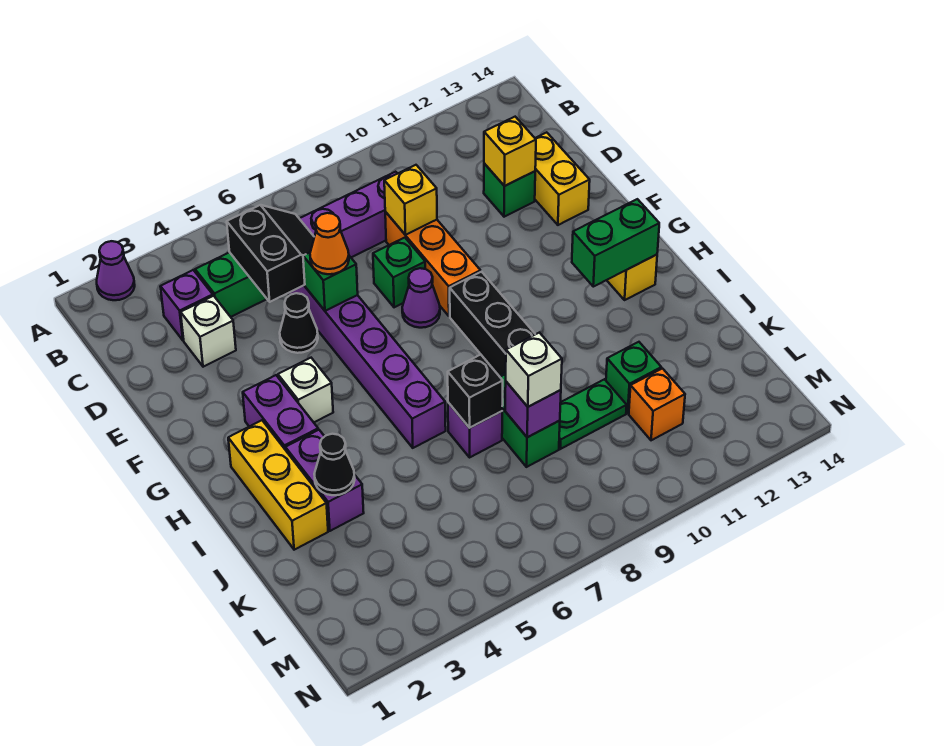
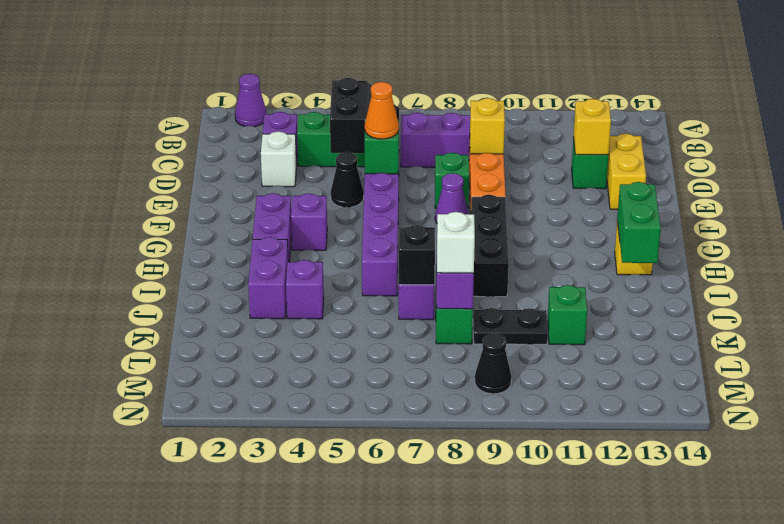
white 1x1 brick [278,358,333,422] -> purple 1x1 brick [291,194,327,250]
yellow 1x3 brick [228,420,328,550] -> none
green 1x2 brick [572,199,659,287] -> green 1x2 brick turned to [617,182,661,263]
black 1x1 cone [314,434,355,495] -> black 1x1 cone moved to [475,333,511,394]
none -> purple 1x1 brick [286,260,324,319]
green 1x2 plate [559,379,627,449] -> black 1x2 plate [473,308,548,344]
orange 1x1 brick [629,368,685,440] -> none

